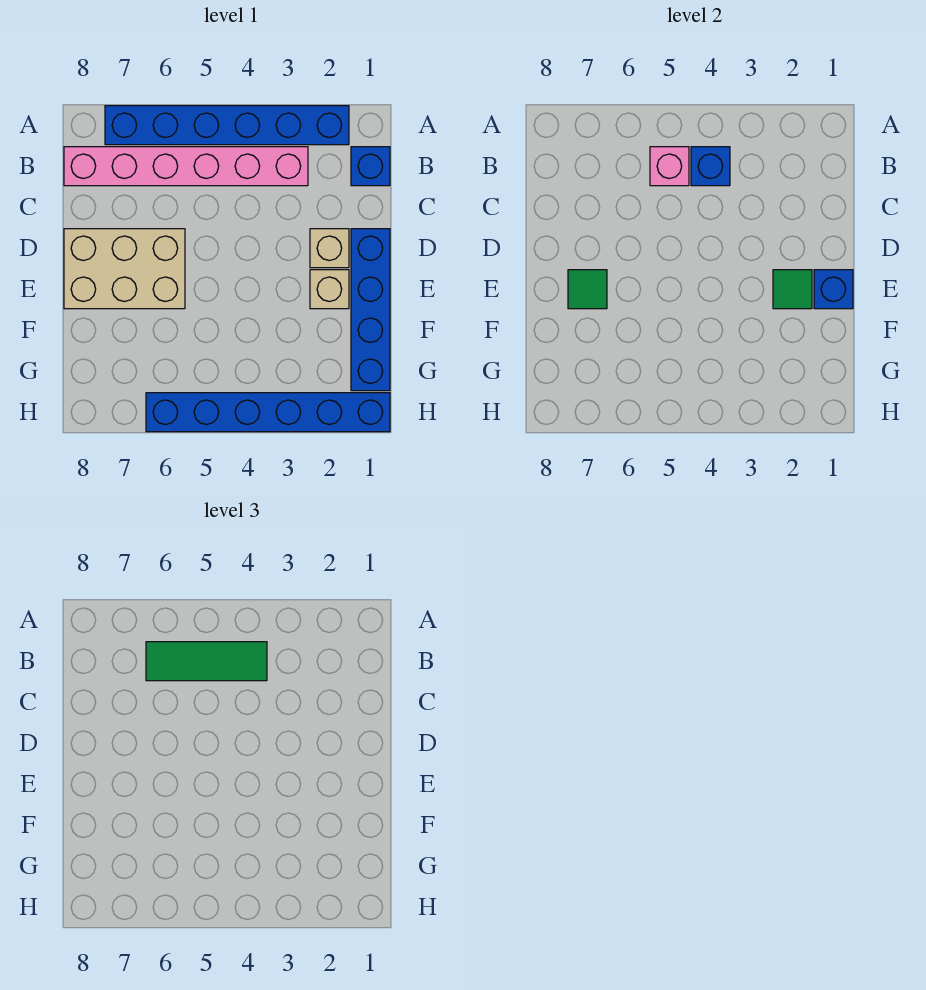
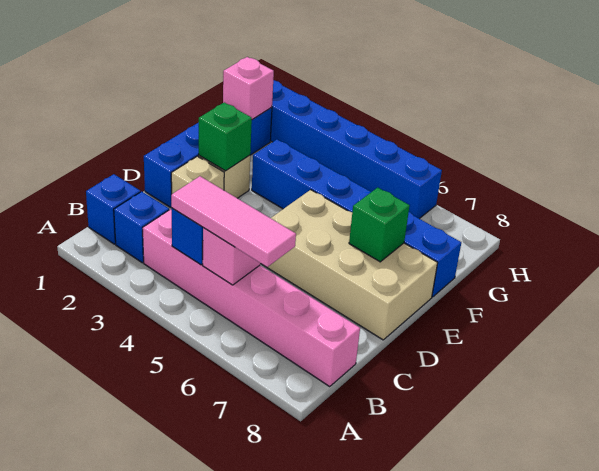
blue 1x6 brick [105,106,349,145] -> blue 1x6 brick moved to [252,140,461,297]
green 1x3 tile [146,642,267,681] -> pink 1x3 tile [171,176,296,267]
tan 2x3 brick [64,229,185,309] -> tan 2x4 brick [260,190,438,340]
blue 1x1 brick [814,270,853,309] -> blue 1x1 brick moved to [114,192,169,263]
green 1x1 tile [773,270,812,309] -> green 1x1 brick [199,102,252,171]
green 1x1 tile [568,270,607,309] -> green 1x1 brick [349,188,410,262]
none -> pink 1x1 brick [223,57,274,120]

